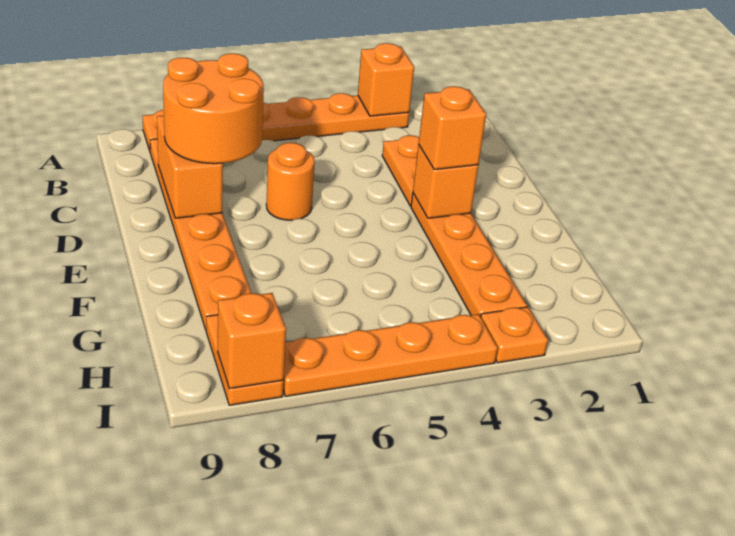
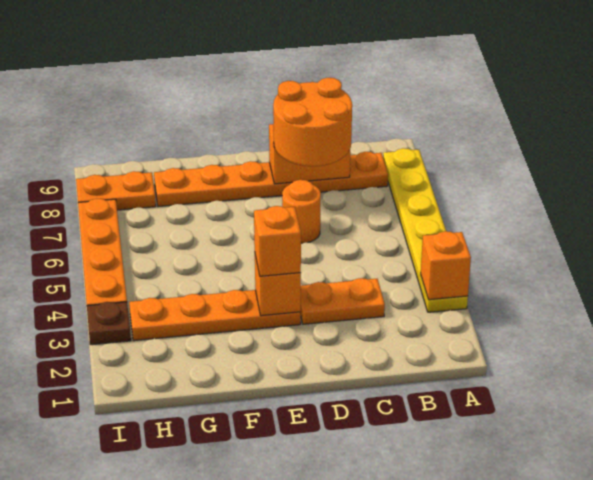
orange 1x6 plate [143,93,409,153] -> yellow 1x6 plate [383,148,468,312]
orange 1x1 plate [481,307,548,363] -> brown 1x1 plate [87,302,131,345]
orange 1x1 brick [218,293,286,389] -> none

